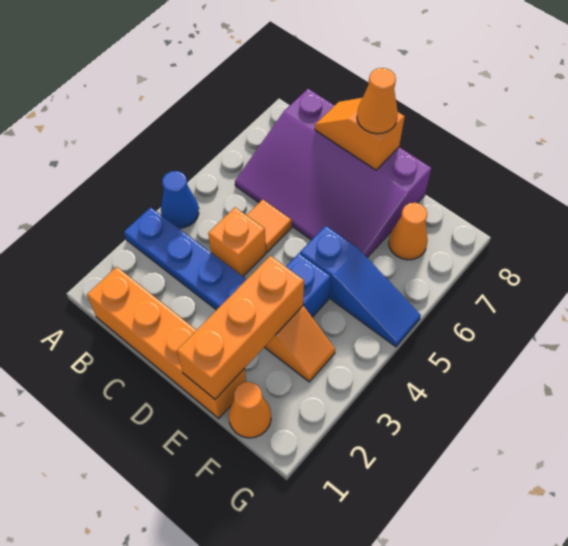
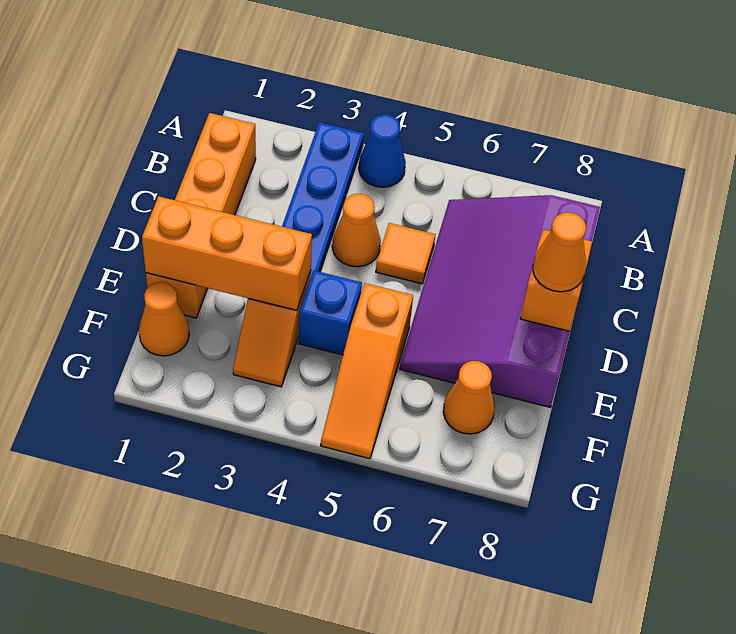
orange 1x1 brick [208,207,266,276] -> orange 1x1 cone [332,194,381,267]
blue 1x3 slope [300,226,421,347] -> orange 1x3 slope [321,283,413,459]

